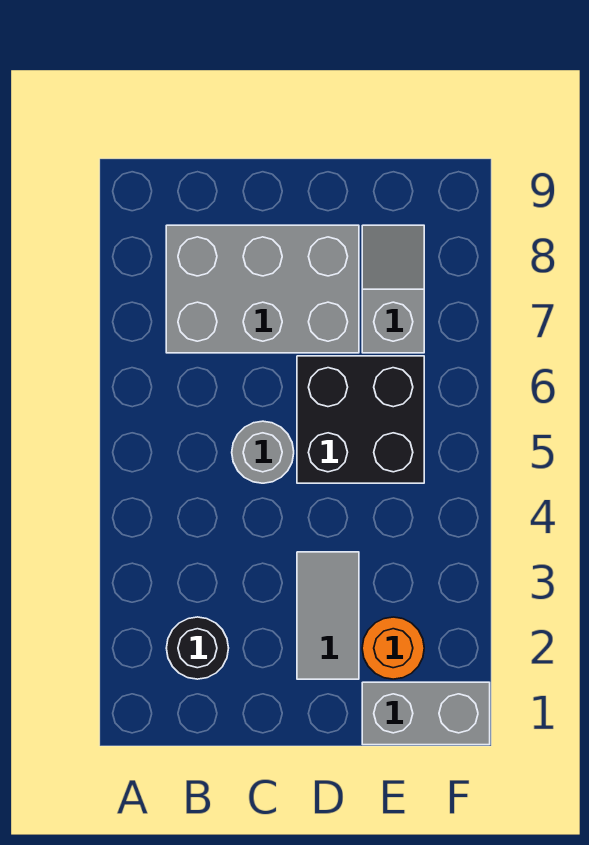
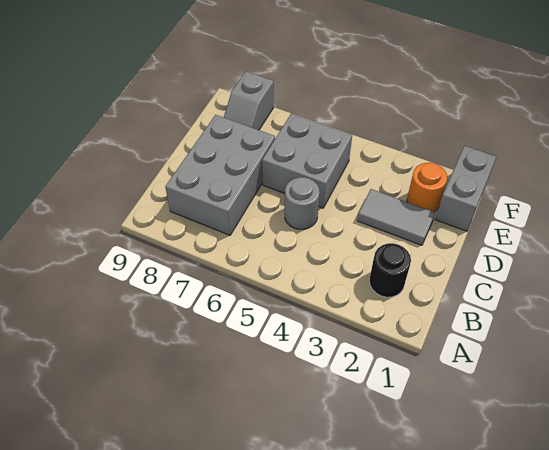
black 2x2 brick [297,356,424,483] -> grey 2x2 brick [262,113,352,208]
grey 1x2 slope [362,225,424,353] -> grey 1x2 slope turned to [224,71,274,130]

